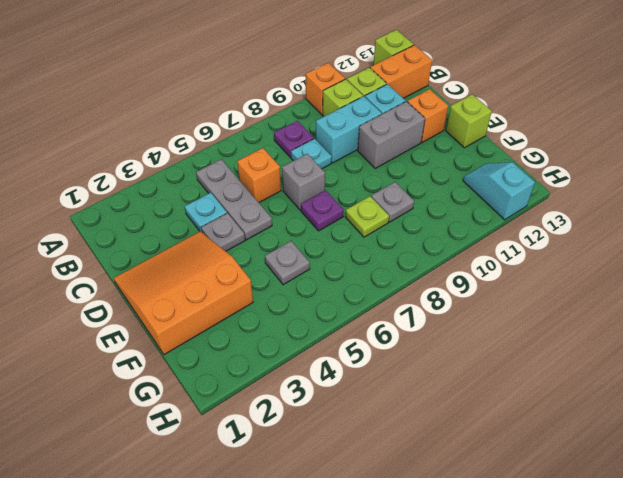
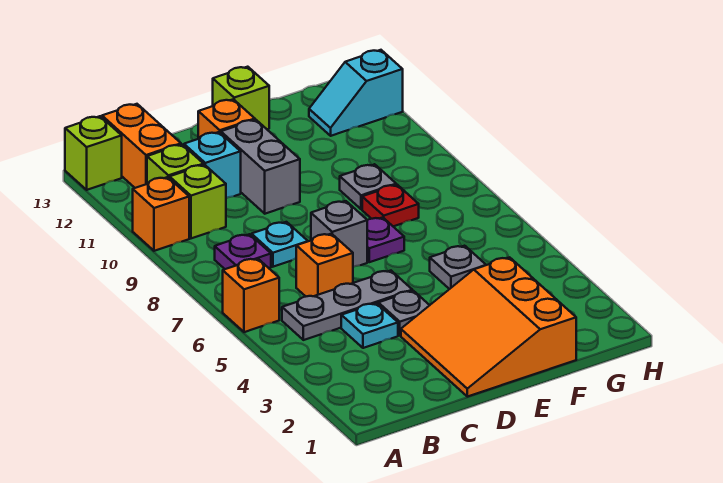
none -> orange 1x1 brick [223,258,279,332]
cyan 1x2 brick [316,96,382,163] -> none
lime 1x1 plate [345,196,389,237] -> red 1x1 plate [362,185,419,226]

